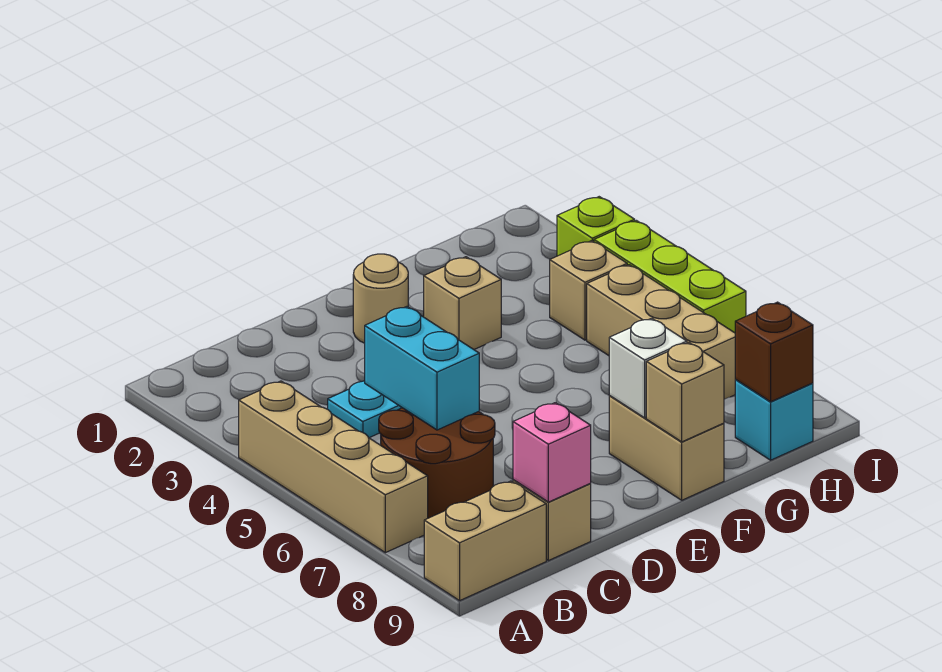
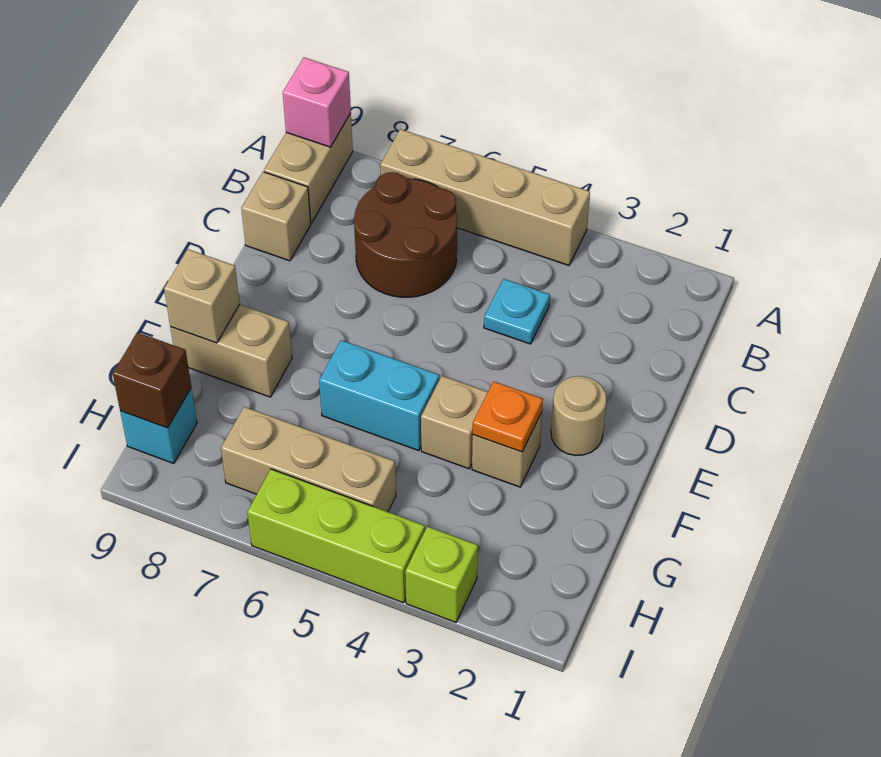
cyan 1x2 brick [365,307,479,430] -> cyan 1x2 brick moved to [319,340,439,451]
pink 1x1 brick [513,403,591,502] -> pink 1x1 brick moved to [283,58,351,147]
none -> orange 1x1 plate [473,381,543,452]
white 1x1 brick [609,318,687,418] -> none
tan 1x1 brick [550,241,627,340] -> tan 1x1 brick moved to [421,376,488,469]

